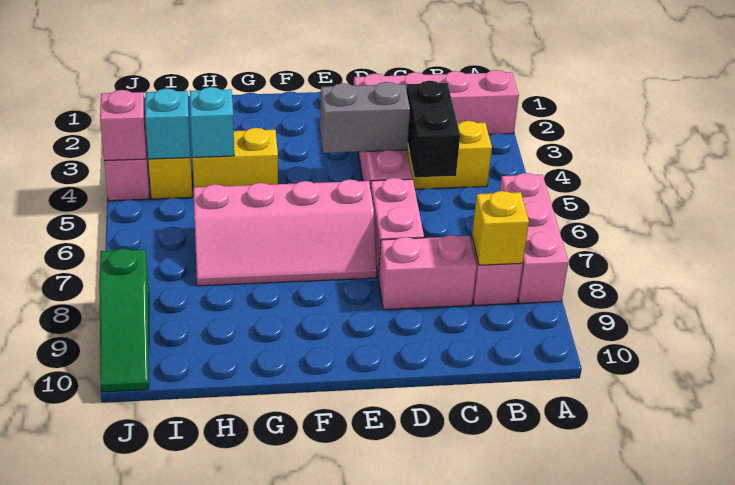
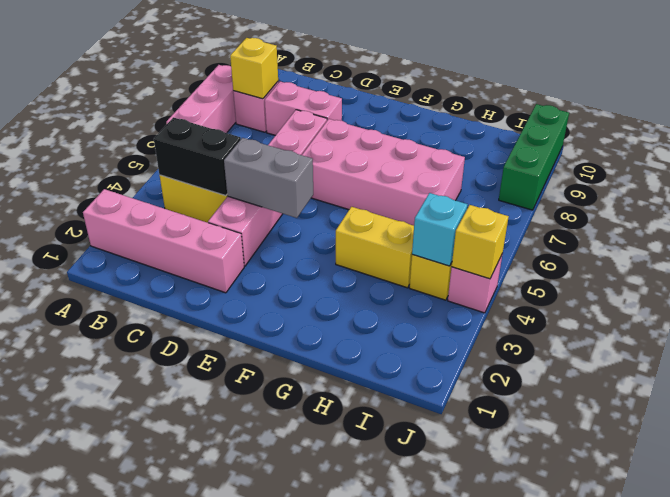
black 1x2 brick [406,80,460,177] -> black 1x2 brick turned to [154,117,241,196]
pink 2x4 slope [193,179,377,286] -> pink 2x4 brick [302,119,465,226]
cyan 1x1 brick [190,87,234,157] -> none
pink 1x1 brick [100,90,146,161] -> yellow 1x1 brick [452,205,509,279]
green 1x3 slope [99,248,149,392] -> green 1x3 brick [499,104,569,210]

